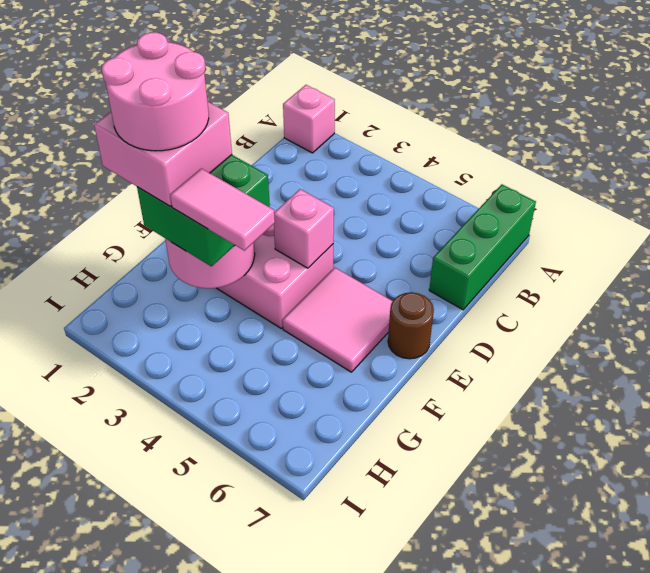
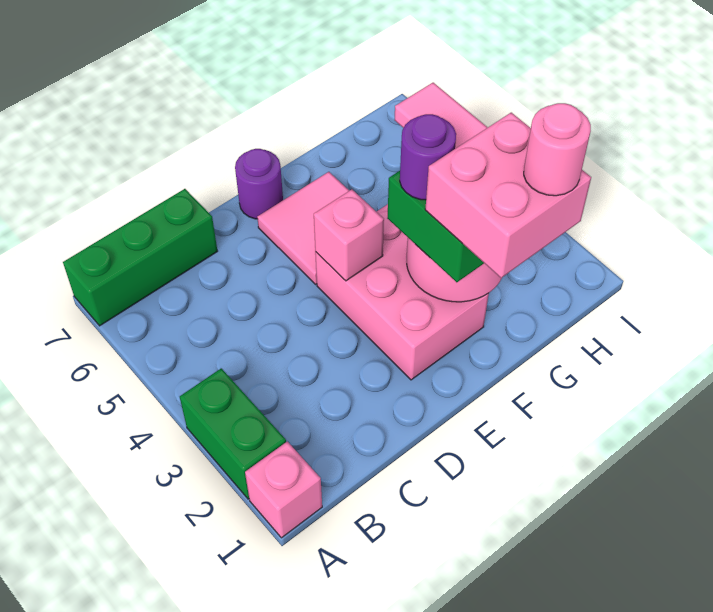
none -> green 1x2 brick [180,368,286,499]
brown 1x1 round brick [388,292,434,359] -> purple 1x1 round brick [235,149,283,219]
pink 2x2 round brick [102,32,209,151] -> pink 1x1 round brick [524,103,591,196]
none -> purple 1x1 round brick [400,114,456,200]

